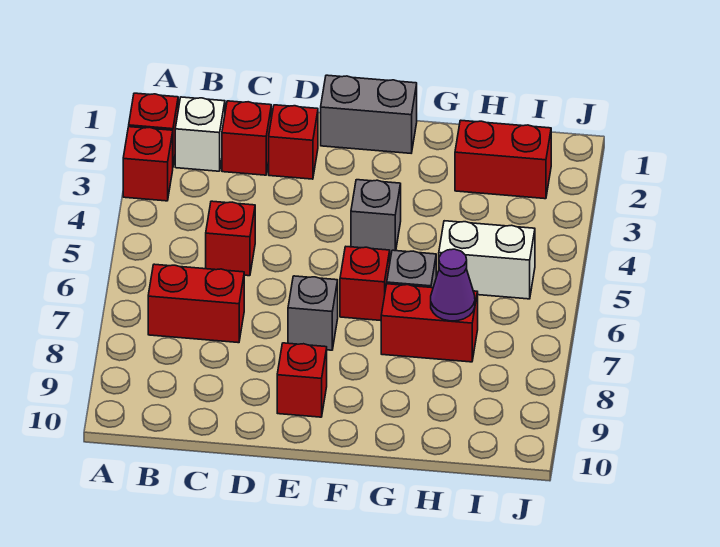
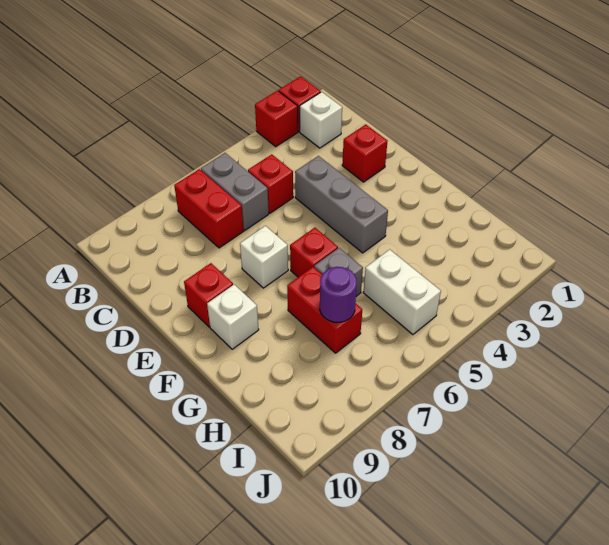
red 1x1 brick [222,101,271,175] -> none
grey 1x2 brick [321,75,417,153] -> grey 1x2 brick moved to [201,153,269,230]
grey 1x1 brick [288,276,338,350] -> white 1x1 brick [240,226,288,288]
grey 1x1 brick [351,180,401,254] -> grey 1x3 brick [295,156,388,253]
none -> white 1x1 brick [207,285,259,349]
red 1x2 brick [455,120,551,199] -> none
purple 1x1 cone [431,249,475,321] -> purple 1x1 round brick [320,267,357,322]

